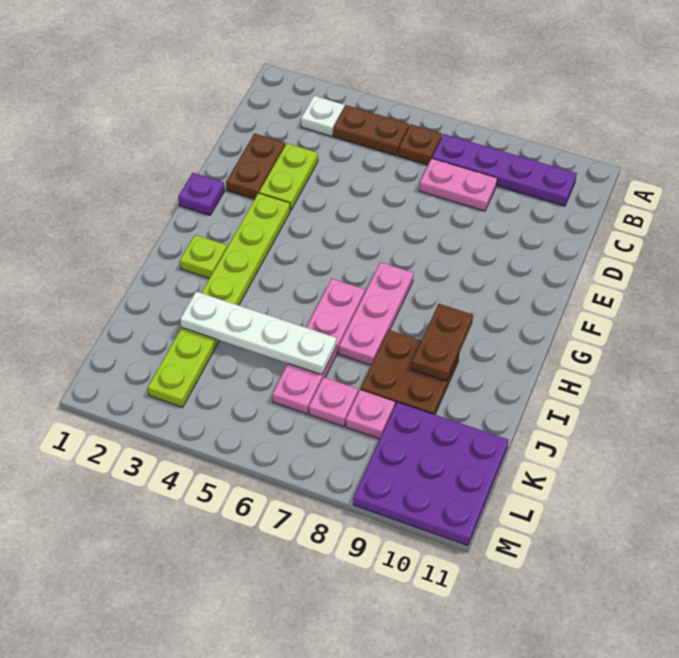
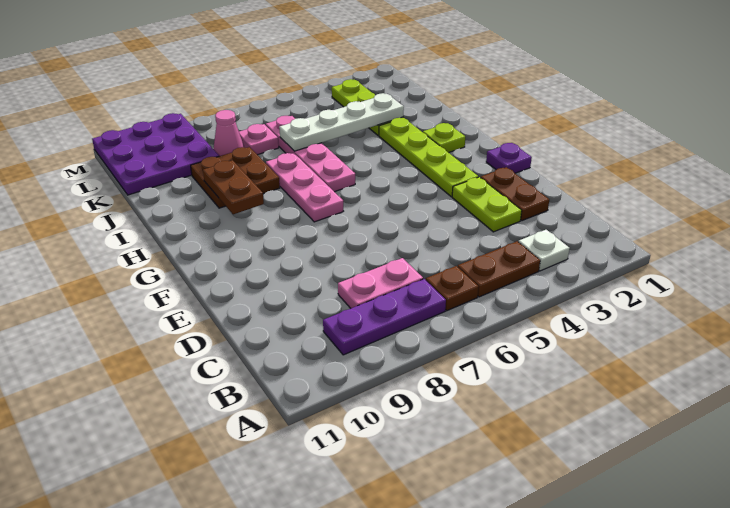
purple 1x4 plate [432,134,577,206] -> purple 1x3 plate [323,279,446,355]
pink 1x1 plate [346,390,395,439] -> pink 1x1 cone [214,110,244,156]

